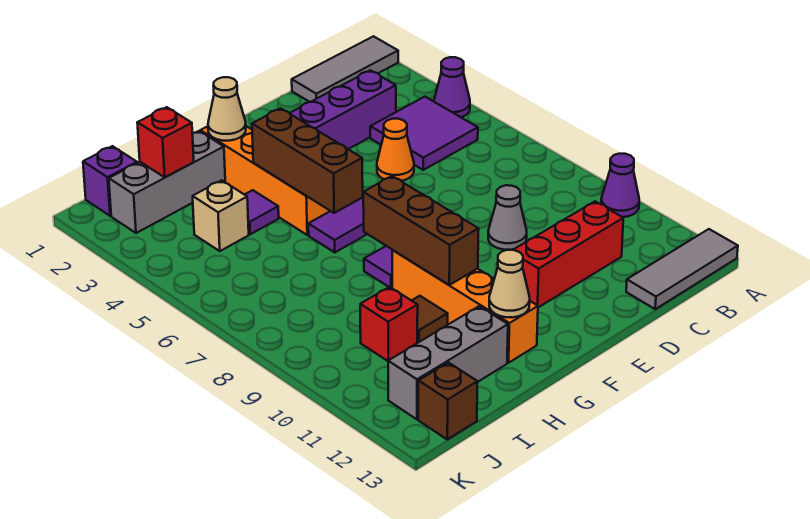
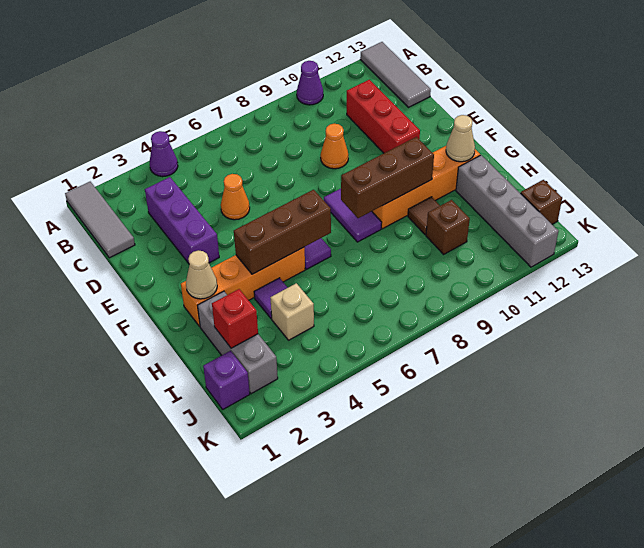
purple 2x2 tile [370,97,478,170] -> none
grey 1x1 cone [488,185,527,250] -> orange 1x1 cone [321,124,348,169]
grey 1x3 brick [388,306,508,419] -> grey 1x4 brick [456,155,558,267]
red 1x1 brick [360,287,418,361] -> brown 1x1 brick [426,200,470,254]

